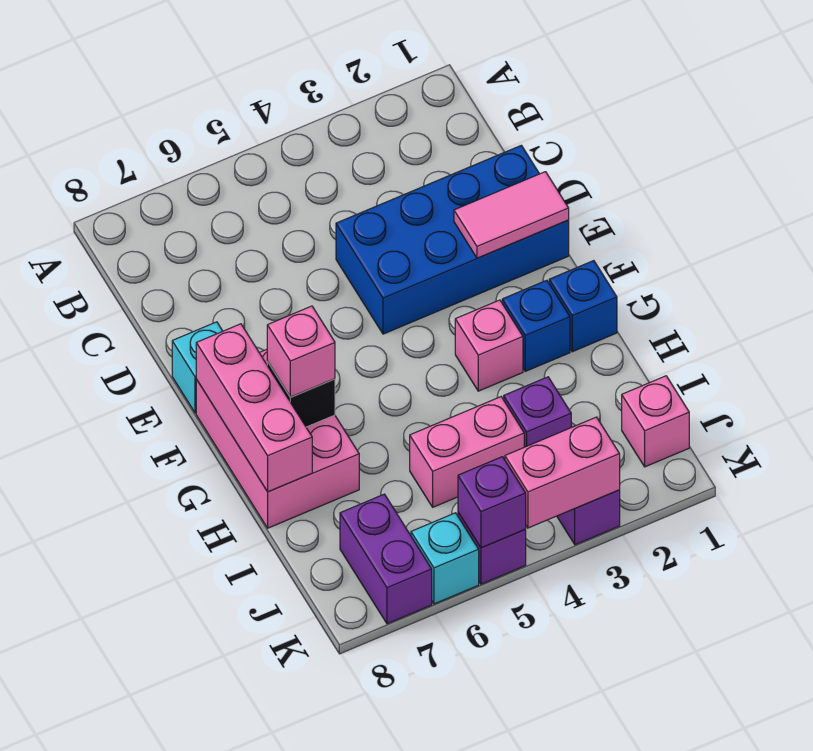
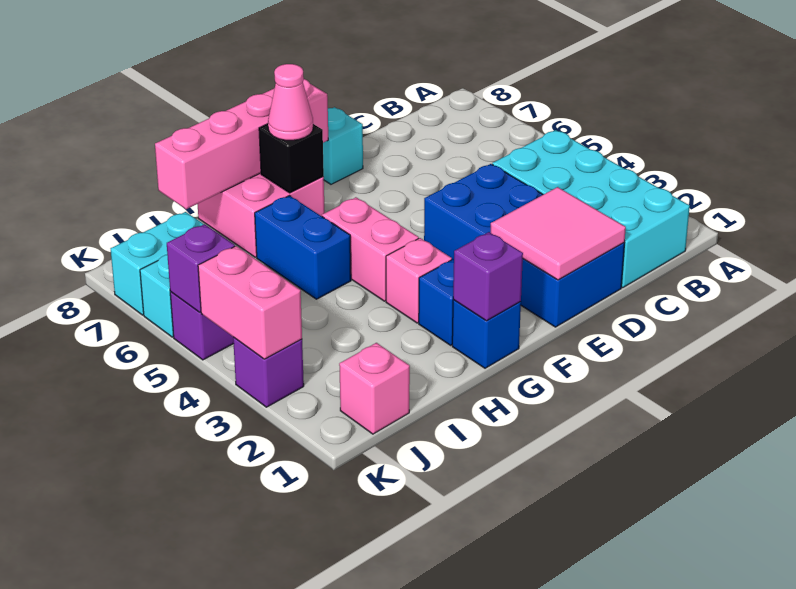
none -> cyan 2x4 brick [492,130,690,288]
pink 1x2 tile [454,172,569,258] -> pink 2x2 tile [491,187,626,280]
pink 2x3 brick [196,349,359,528] -> pink 2x2 brick [198,173,325,257]
pink 1x3 brick [196,324,312,492] -> pink 1x4 brick [155,79,328,209]
pink 1x1 brick [267,306,335,397] -> pink 1x1 cone [268,64,313,140]
none -> blue 1x2 brick [255,196,351,299]
purple 1x1 brick [504,377,571,447] -> purple 1x1 brick moved to [453,232,523,321]
pink 1x2 brick [410,397,524,507] -> pink 1x2 brick moved to [322,197,419,301]
purple 1x2 brick [340,494,432,624] -> cyan 1x2 brick [111,212,204,315]

